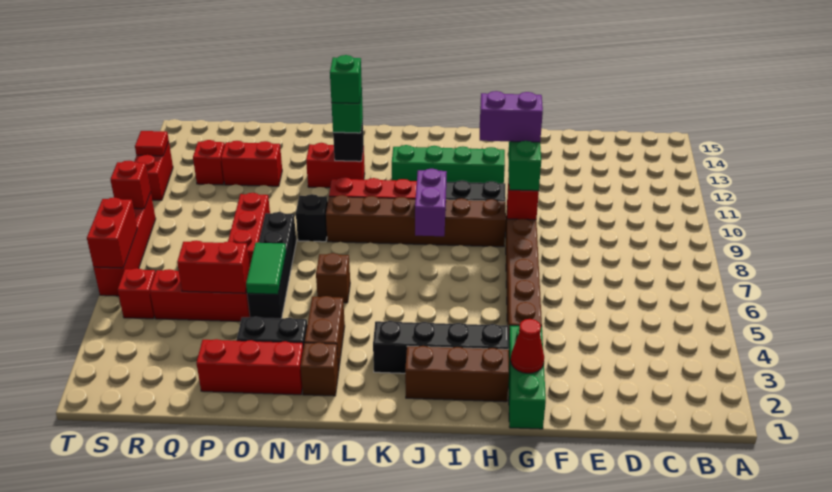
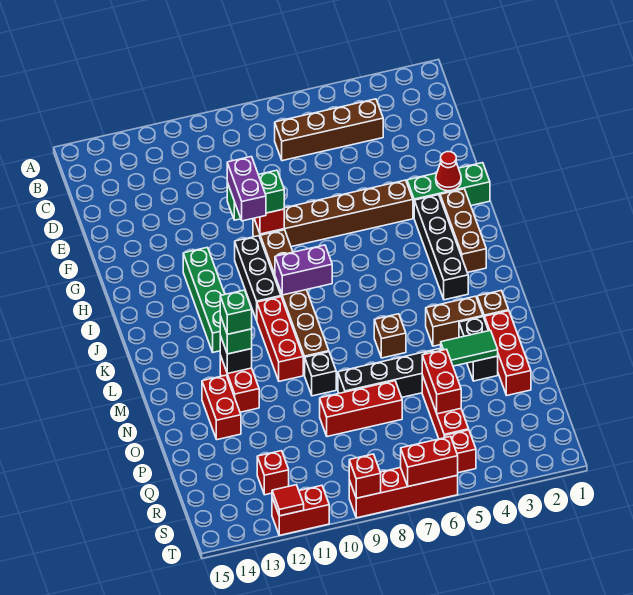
none -> brown 1x4 brick [275,99,383,161]
green 1x2 tile [246,243,286,294] -> green 1x2 tile moved to [441,330,498,366]
red 1x2 brick [221,141,282,186] -> red 1x2 brick moved to [202,375,241,440]

